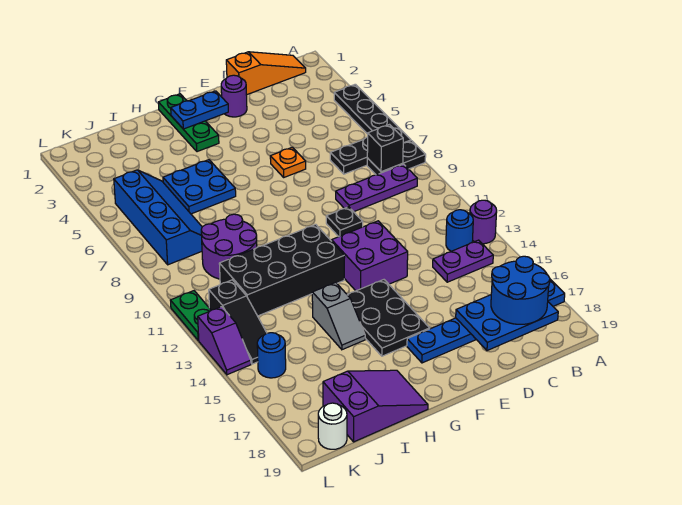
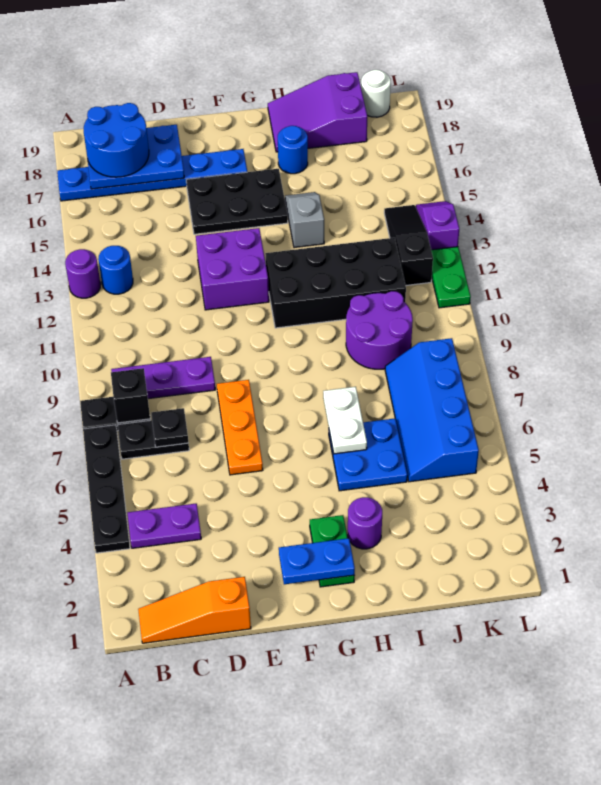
purple 1x2 plate [433,240,493,282] -> purple 1x2 plate moved to [128,504,201,548]
purple 1x1 round brick [221,75,247,117] -> purple 1x1 round brick moved to [348,497,382,549]
orange 1x1 plate [270,147,306,177] -> orange 1x3 plate [217,380,263,475]
black 1x1 plate [326,207,363,237] -> black 1x1 plate moved to [151,408,188,447]
black 2x3 plate [347,280,430,356] -> black 2x3 plate turned to [186,169,288,234]
green 1x3 plate [158,94,219,152] -> green 1x2 plate [310,515,355,587]
none -> white 1x2 plate [323,387,367,454]
blue 1x1 round brick [257,333,286,378] -> blue 1x1 round brick moved to [278,126,308,174]

